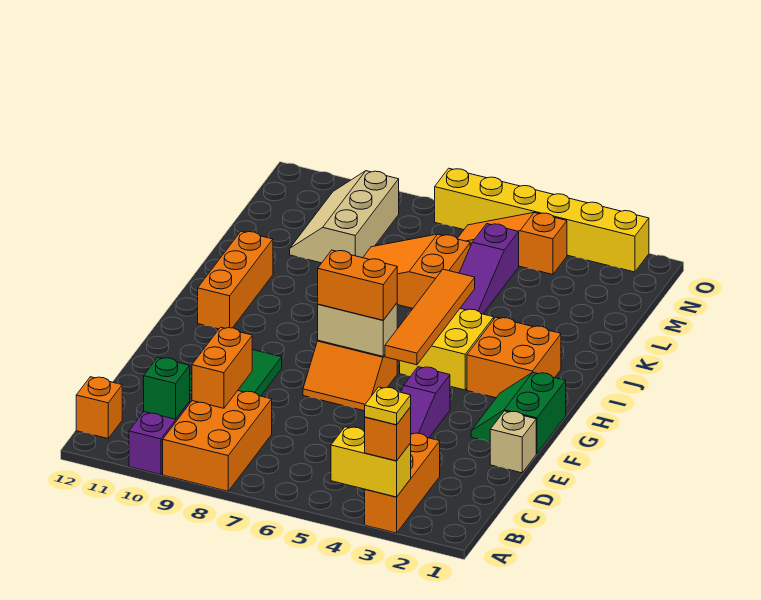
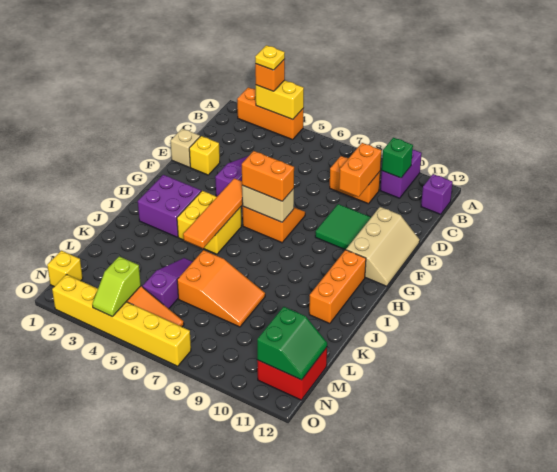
orange 1x3 brick [365,433,440,533] -> orange 1x3 brick turned to [237,87,303,140]
orange 2x3 brick [163,391,272,491] -> orange 1x2 brick [330,156,380,204]
orange 1x1 brick [76,377,122,439] -> purple 1x1 brick [421,174,453,214]
none -> yellow 1x1 brick [189,136,220,175]
green 2x2 slope [471,372,566,454] -> green 2x2 slope moved to [257,307,327,380]
orange 2x2 brick [467,317,561,398] -> purple 2x2 brick [138,175,201,237]
tan 2x3 slope [290,171,399,263] -> tan 2x3 slope moved to [346,207,420,286]
none -> red 2x2 brick [257,348,327,400]
none -> yellow 1x1 brick [47,251,83,287]
none -> lime 1x2 slope [92,256,141,317]

